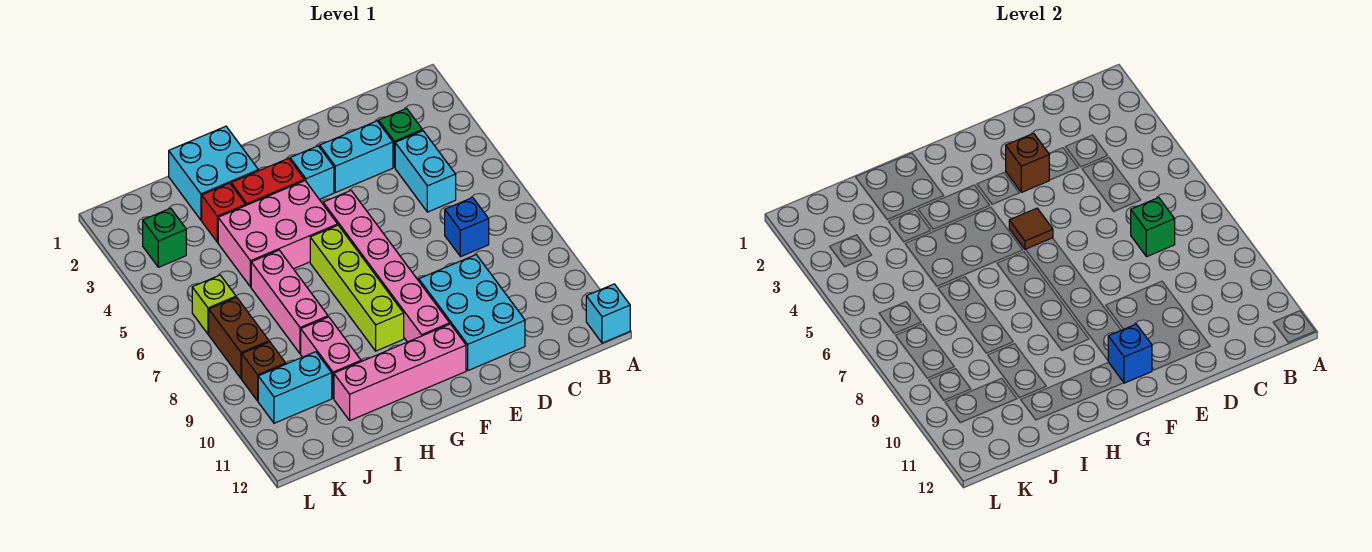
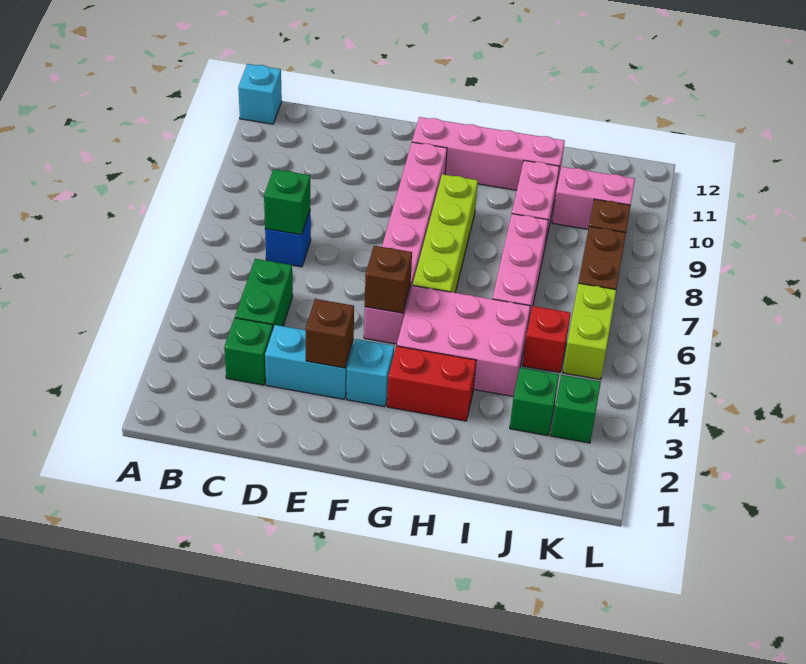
cyan 1x2 brick [395,131,456,212] -> green 1x2 brick [235,259,293,328]
cyan 2x3 brick [419,255,525,370] -> none
brown 1x1 tile [1009,208,1053,249] -> brown 1x1 brick [365,246,412,313]
blue 1x1 brick [1108,324,1152,383] -> none
cyan 2x2 brick [169,126,258,220] -> none
red 1x1 brick [202,183,245,242] -> red 1x1 brick moved to [523,306,571,372]
none -> green 1x1 brick [510,368,559,436]
cyan 1x2 brick [258,352,332,423] -> pink 1x2 brick [552,166,635,229]
lime 1x1 brick [192,275,236,334] -> lime 1x2 brick [563,283,616,380]

